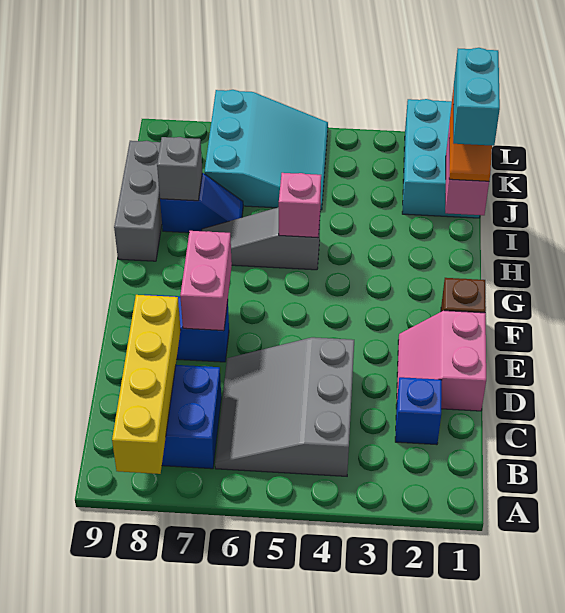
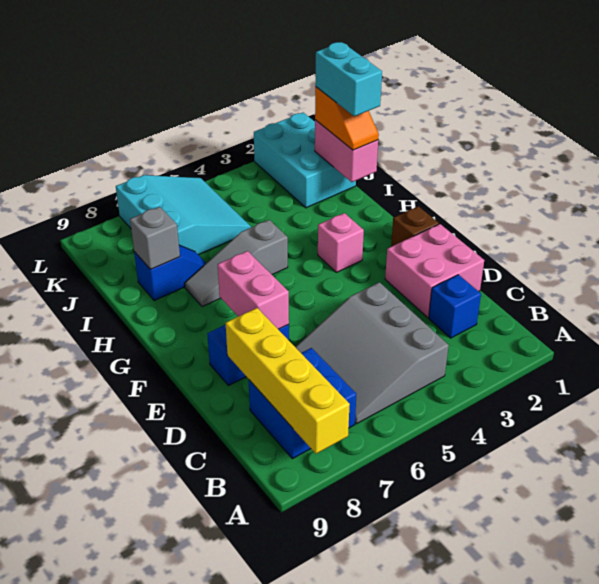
pink 2x2 slope [397,311,486,411] -> pink 2x2 brick [385,224,484,317]
pink 1x1 brick [279,173,321,238] -> pink 1x1 brick moved to [318,213,364,272]
grey 1x3 brick [114,141,162,261] -> none

